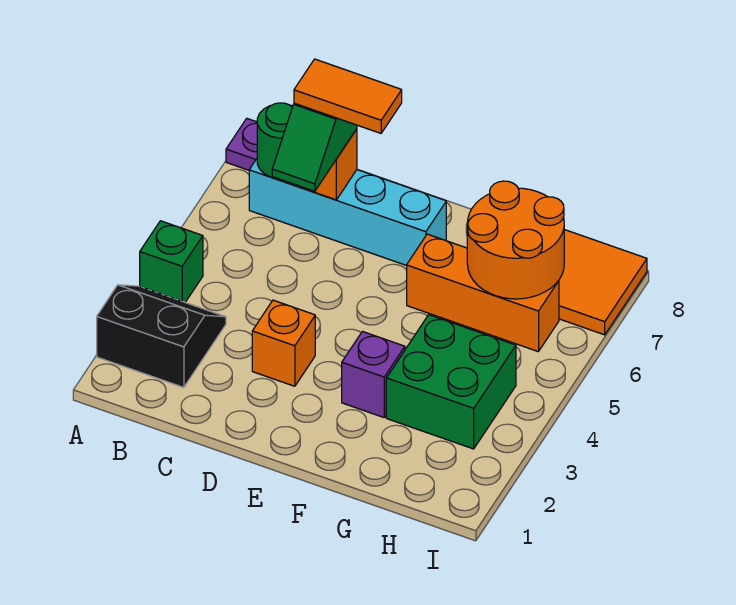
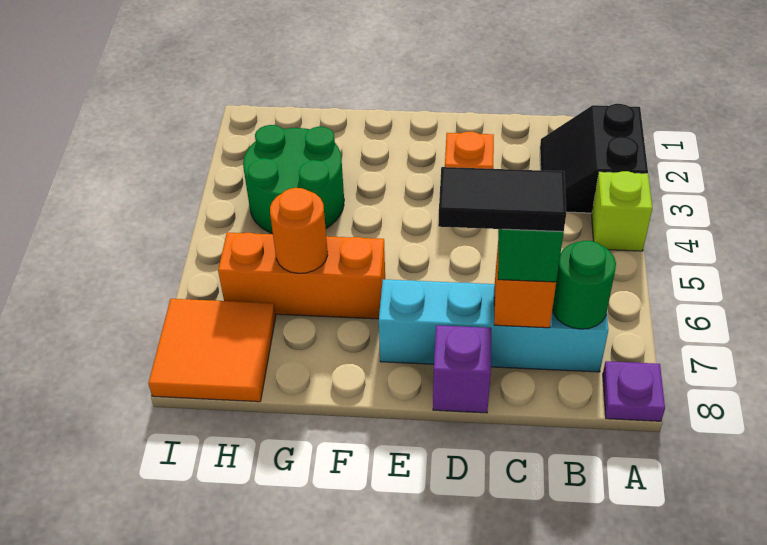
black 2x2 slope [97,285,226,387] -> black 2x2 slope turned to [540,104,648,213]
green 1x1 brick [140,221,203,302] -> lime 1x1 brick [592,171,652,251]
orange 1x2 tile [294,59,402,133] -> black 1x2 tile [438,167,566,232]
purple 1x1 brick [342,332,405,417] -> purple 1x1 brick moved to [433,325,491,413]
green 2x2 brick [386,315,516,449] -> green 2x2 round brick [243,125,344,233]
orange 2x2 round brick [467,181,564,299] -> orange 1x1 round brick [270,188,328,273]

